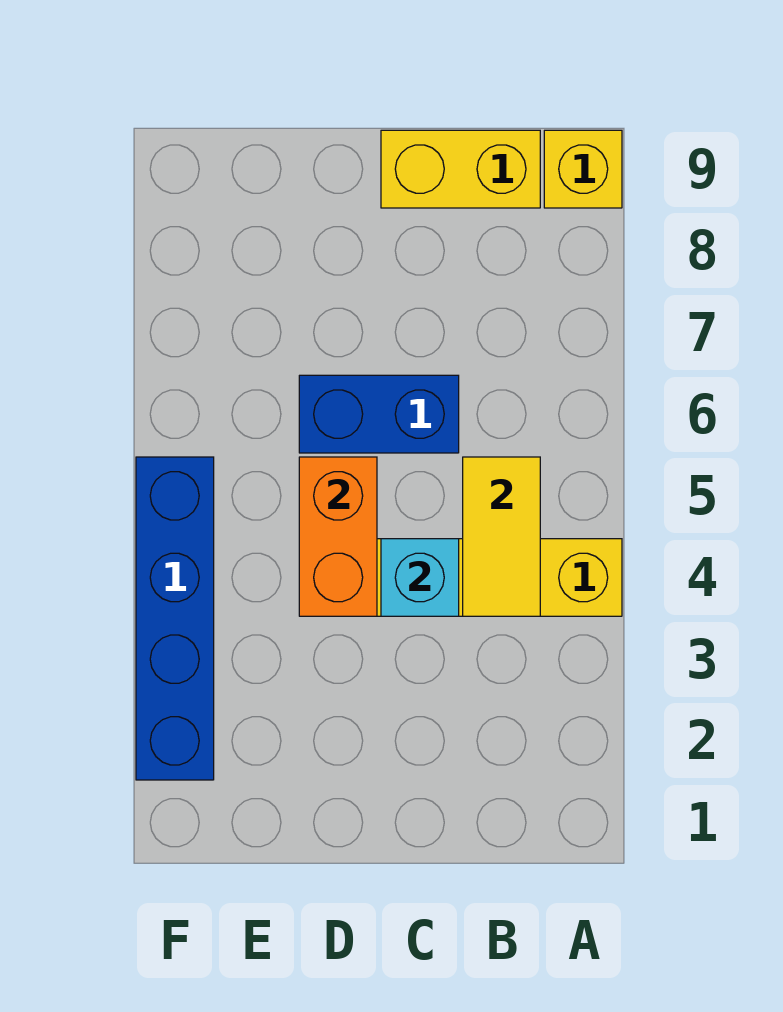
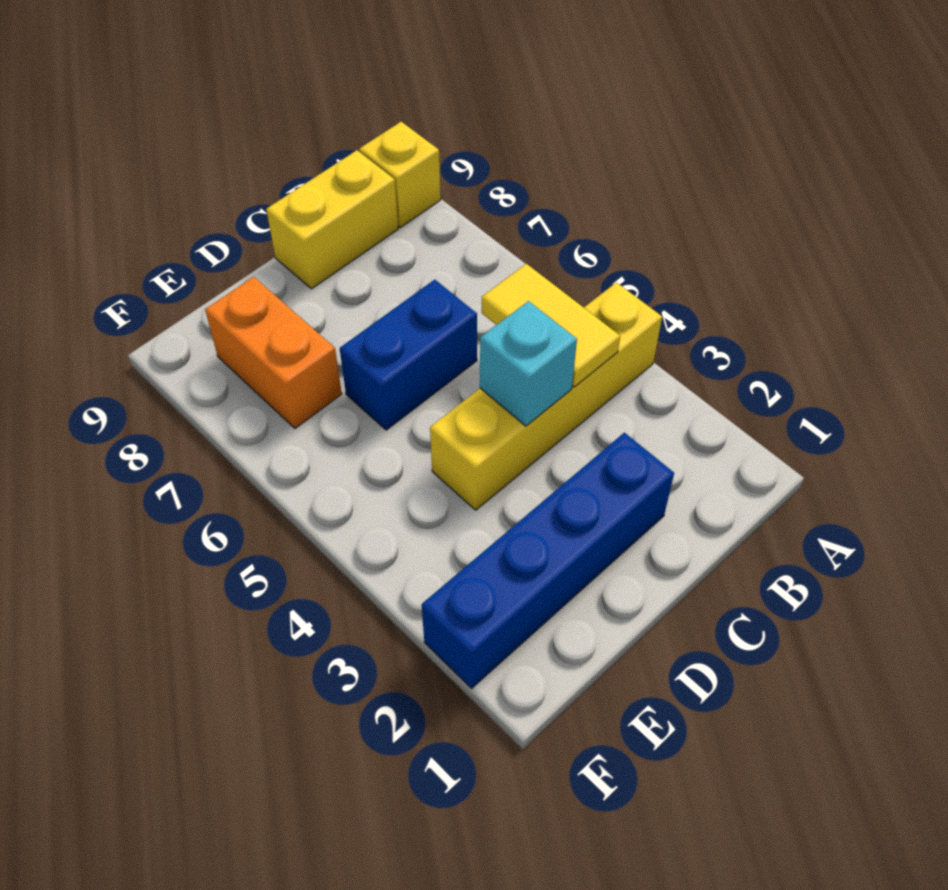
orange 1x2 brick [299,457,377,616] -> orange 1x2 brick moved to [205,277,342,428]
blue 1x4 brick [136,457,214,780] -> blue 1x4 brick turned to [422,433,674,688]

